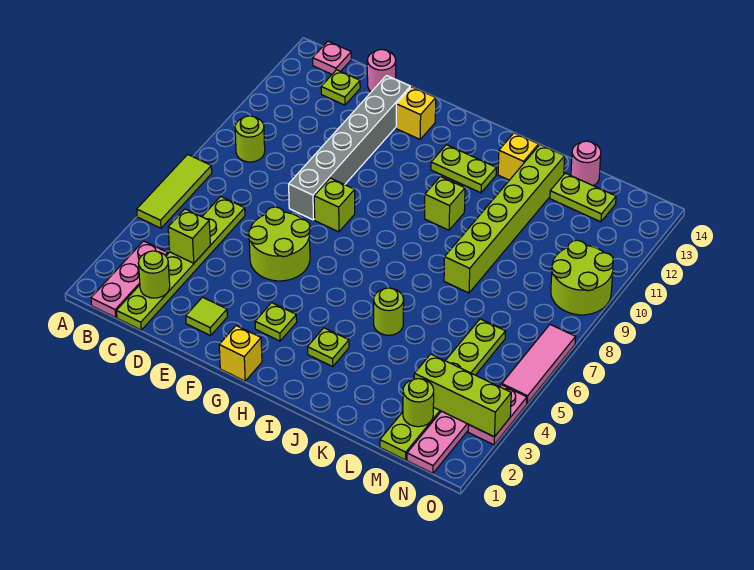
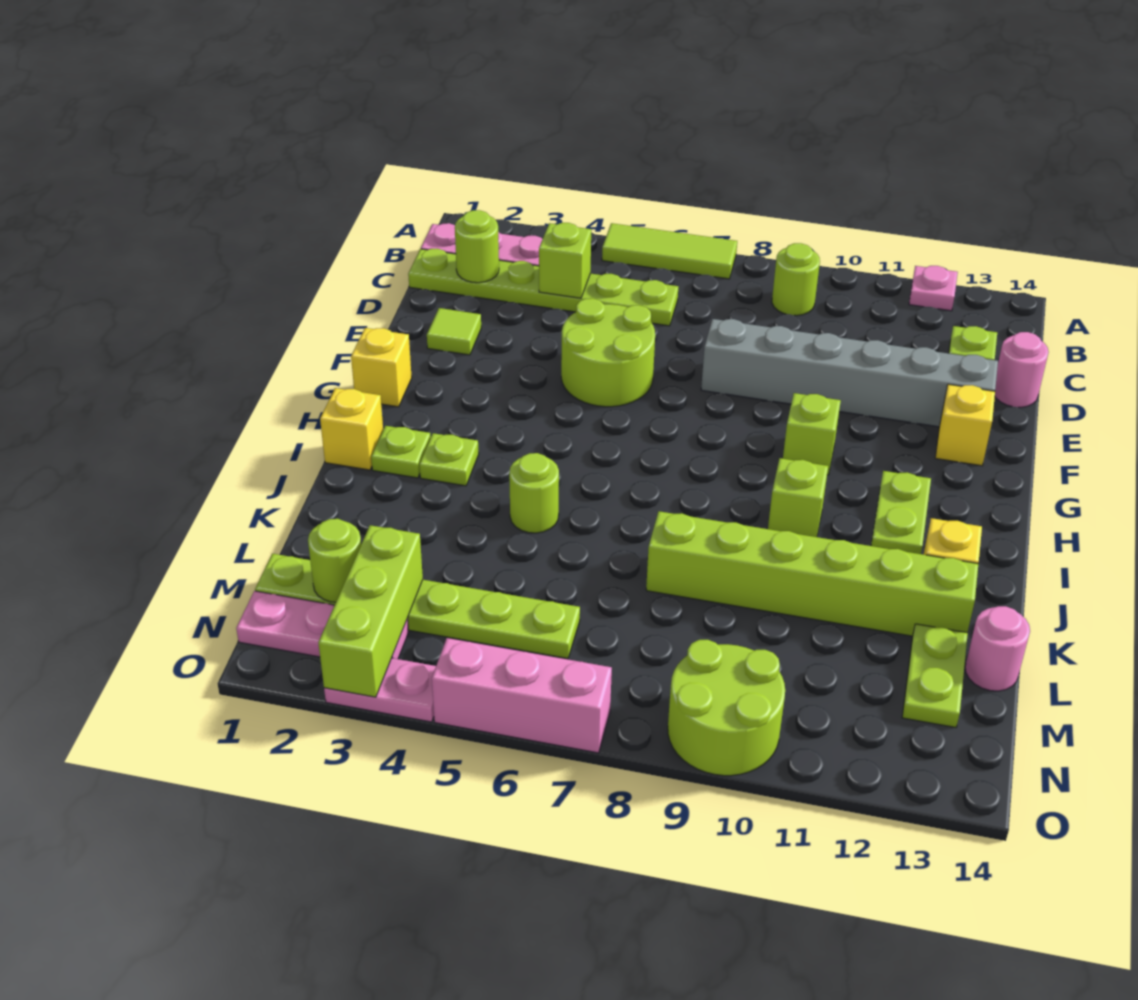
pink 1x1 plate [313,41,351,74] -> pink 1x1 plate moved to [909,266,958,311]
lime 1x1 brick [314,178,355,232] -> lime 1x1 brick moved to [783,393,841,475]
lime 1x1 plate [255,303,297,341] -> lime 1x1 plate moved to [371,426,431,478]
none -> yellow 1x1 brick [320,388,383,470]
pink 1x3 tile [502,325,576,403] -> pink 1x3 brick [432,638,612,753]

